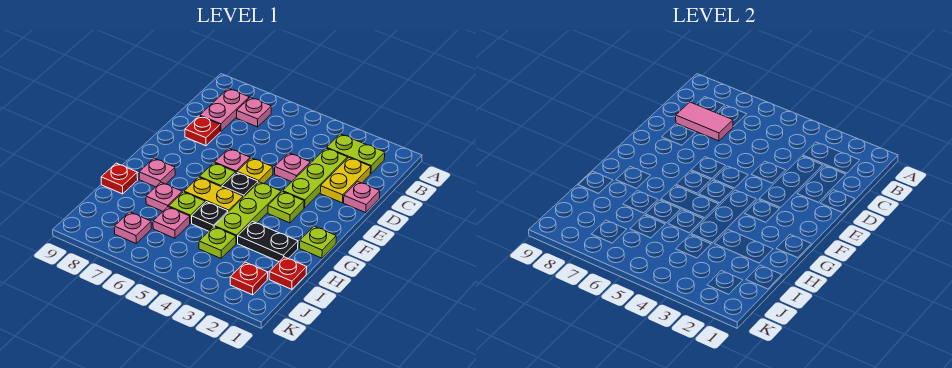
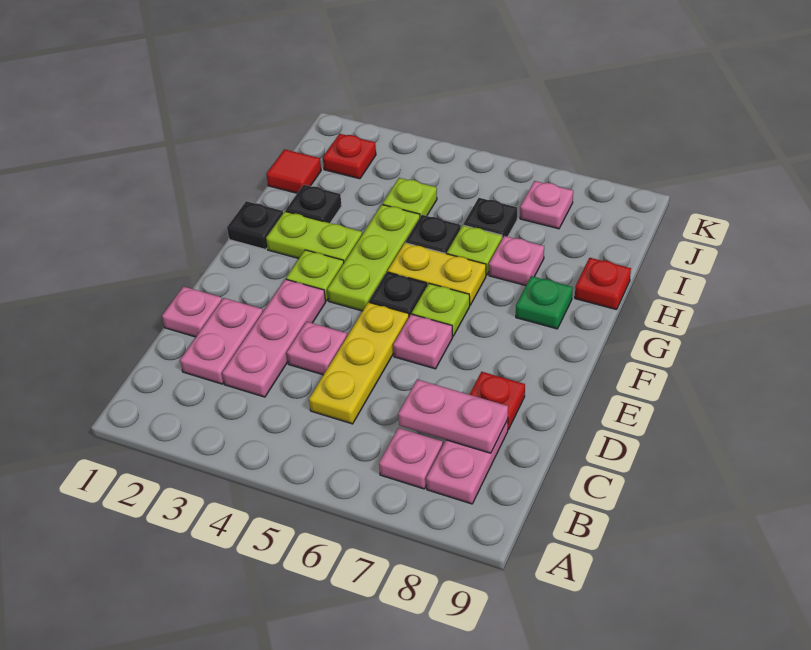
lime 1x2 plate [326,134,385,174] -> lime 1x2 plate moved to [266,211,362,262]
yellow 1x2 plate [320,158,371,203] -> pink 1x2 plate [180,298,263,384]
lime 1x3 plate [283,148,348,208] -> pink 1x3 plate [222,279,326,397]
pink 1x2 tile [676,102,733,141] -> pink 1x2 plate [398,380,508,453]
yellow 1x1 plate [237,158,273,184] -> yellow 1x3 plate [309,302,409,424]
lime 1x1 plate [300,226,336,258] -> black 1x1 plate [227,201,283,250]
pink 1x1 plate [139,158,175,187] -> green 1x1 plate [516,276,573,329]
black 1x2 plate [238,221,298,262] -> black 1x1 plate [286,185,342,223]
red 1x1 plate [269,257,307,289] -> red 1x1 tile [267,149,321,193]
pink 1x1 plate [153,207,190,238] -> black 1x1 plate [463,198,517,239]

